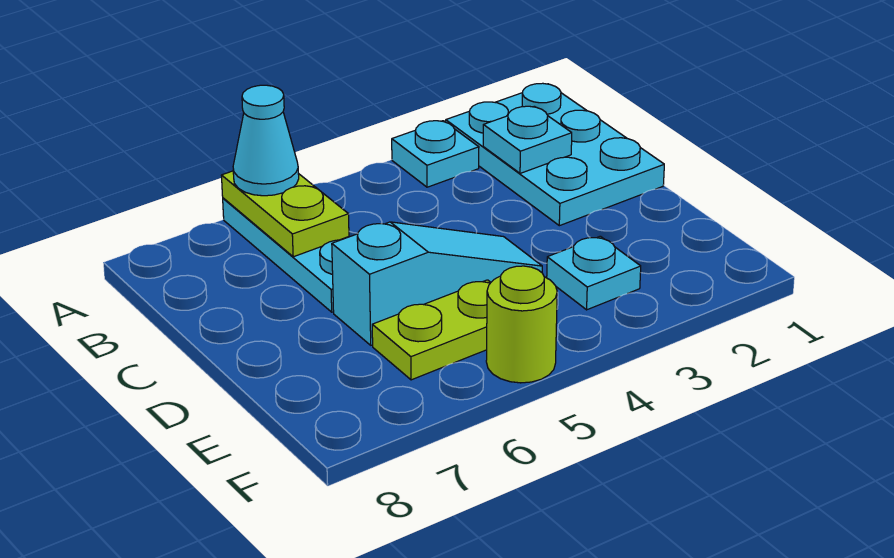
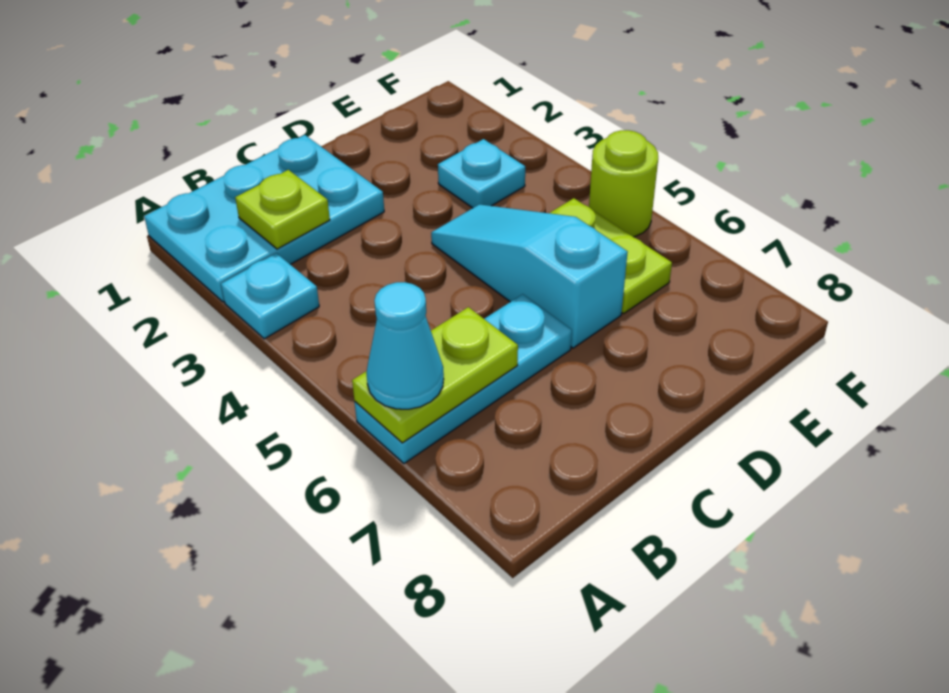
cyan 1x1 plate [483,106,572,173] -> lime 1x1 plate [235,170,330,249]

